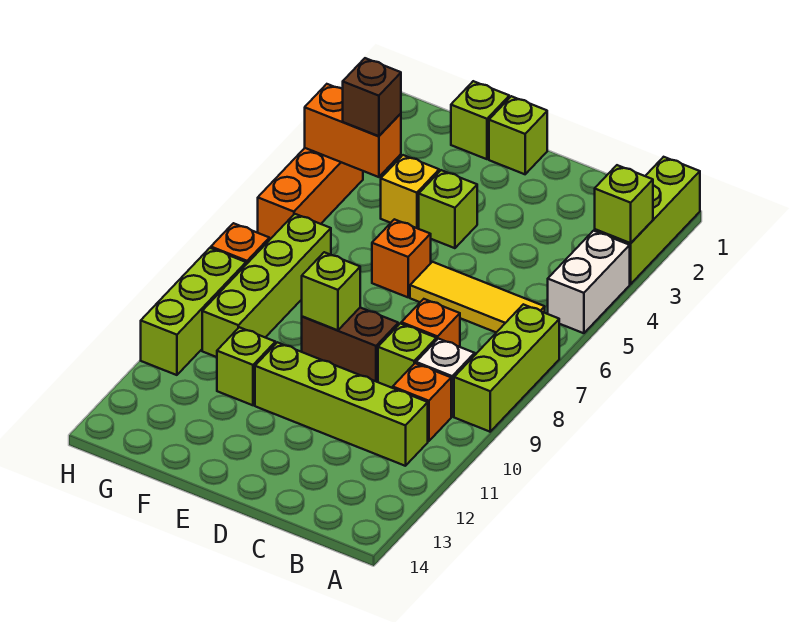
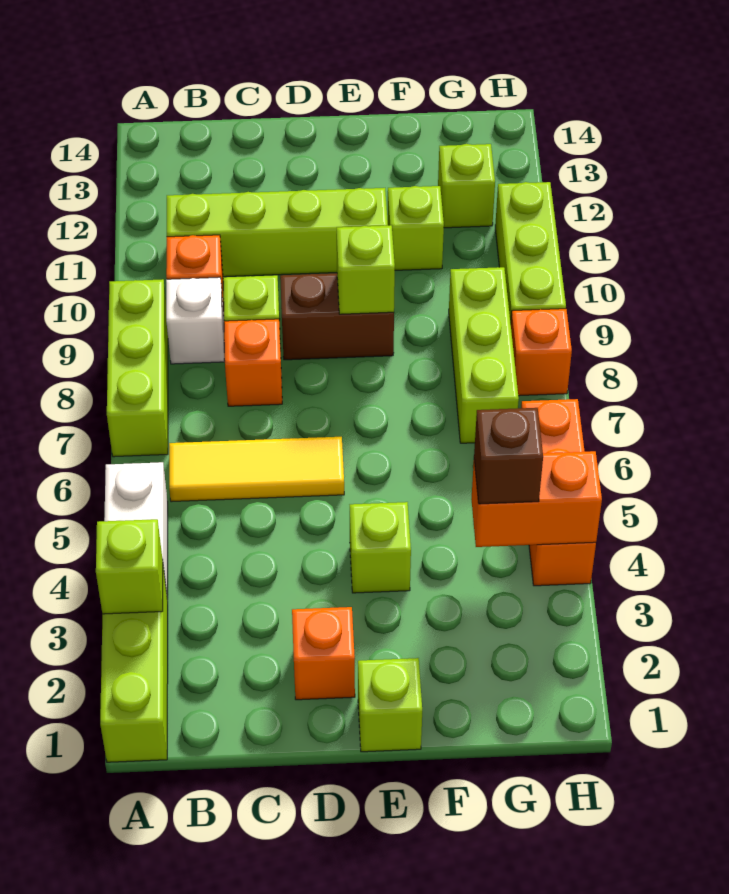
orange 1x1 brick [372,219,431,297] -> orange 1x1 brick moved to [292,607,355,700]
lime 1x1 brick [451,81,509,159] -> lime 1x1 brick moved to [438,144,495,228]
yellow 1x1 brick [381,155,439,229] -> none
lime 1x4 brick [202,214,331,357] -> lime 1x3 brick [449,267,519,443]

